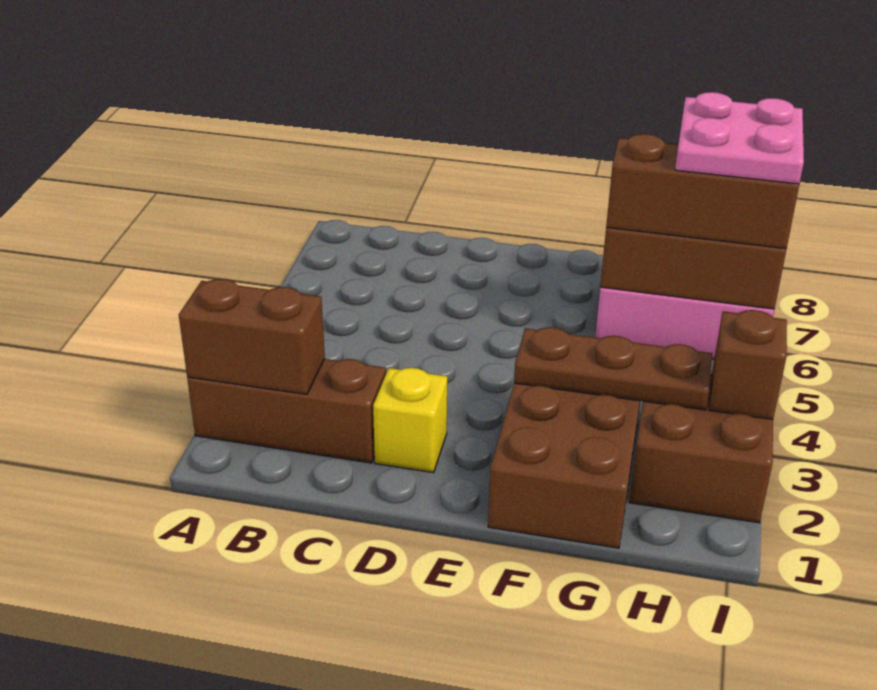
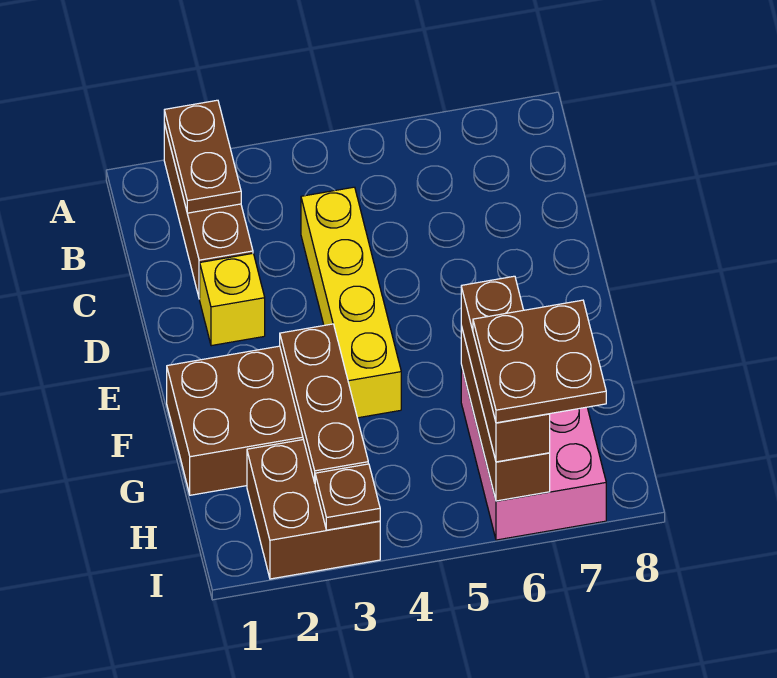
brown 1x2 brick [179,279,325,394] -> brown 1x2 plate [164,100,241,213]
none -> yellow 1x4 brick [301,187,401,418]
pink 2x2 plate [675,92,804,184] -> brown 2x2 plate [473,300,606,423]
brown 1x1 brick [709,310,787,419] -> brown 1x1 plate [315,464,380,530]

